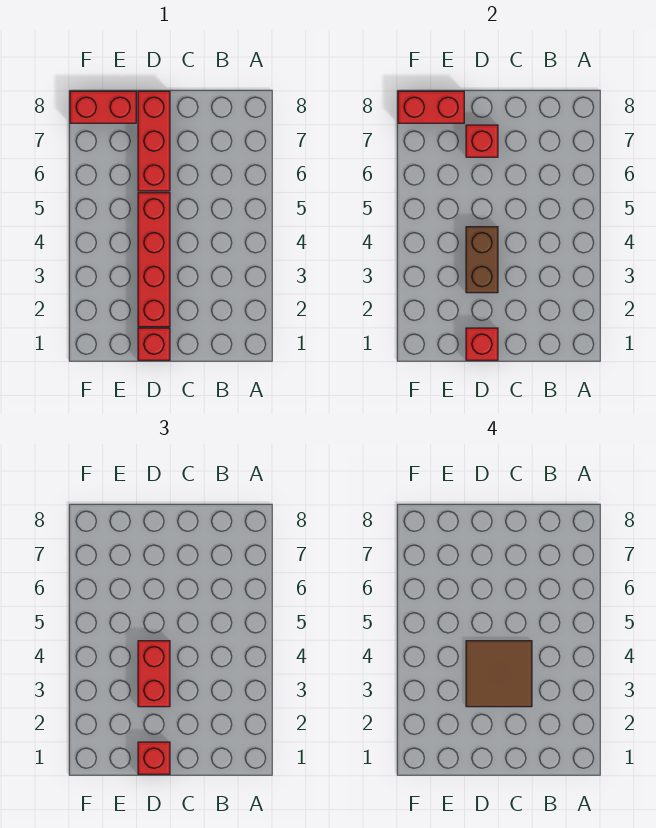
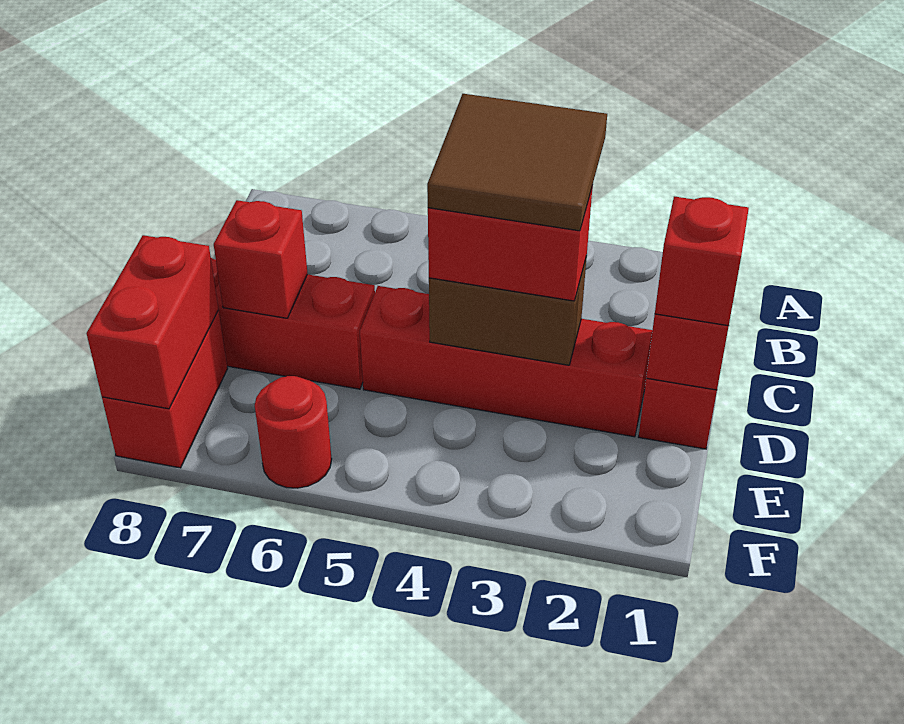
none -> red 1x1 round brick [255,376,332,488]

